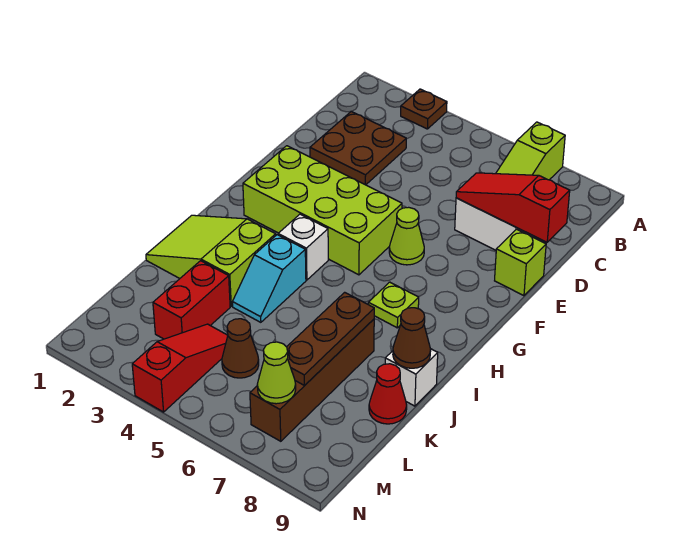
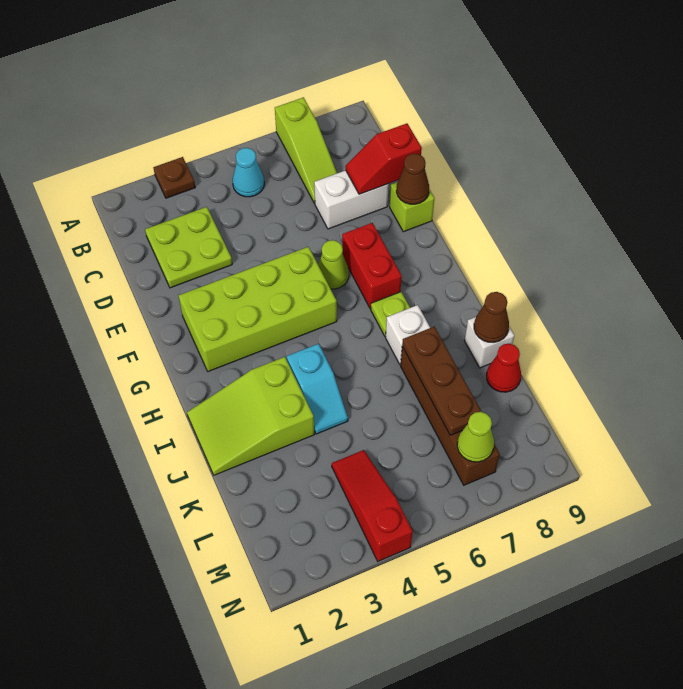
none -> cyan 1x1 cone [233,148,264,197]
brown 2x2 plate [310,111,406,185] -> lime 2x2 plate [145,207,232,288]
red 1x3 slope [456,173,570,242] -> red 1x2 slope [346,123,422,194]
white 1x1 brick [278,214,328,280] -> white 1x1 brick moved to [386,305,430,365]
red 1x2 brick [153,261,230,339] -> red 1x2 brick moved to [342,223,402,309]
brown 1x1 cone [222,319,259,378] -> brown 1x1 cone moved to [396,154,429,204]

